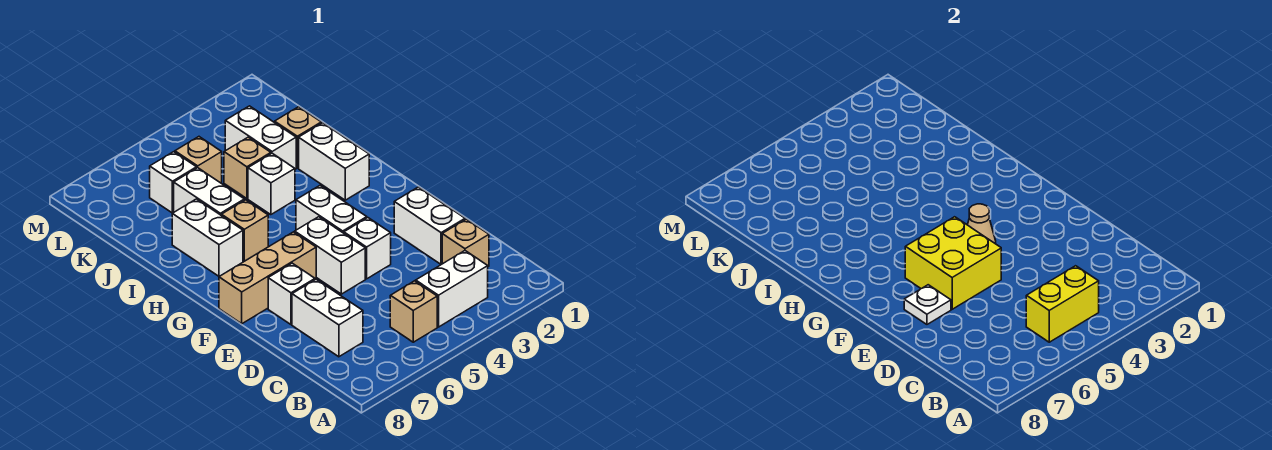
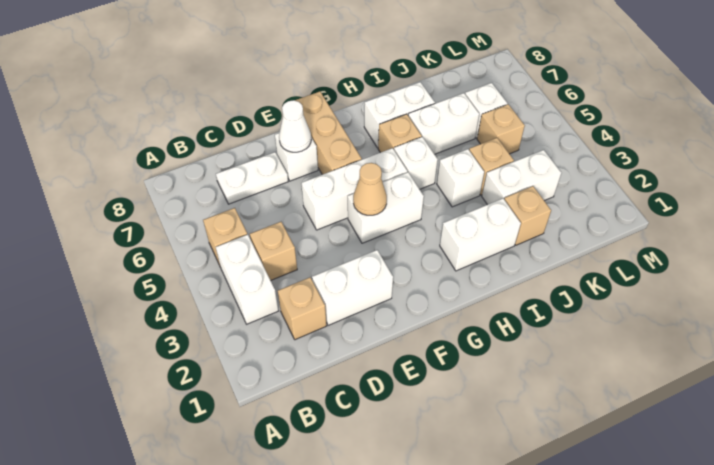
yellow 1x2 brick [1026,266,1099,342] -> none
none -> tan 1x1 brick [250,222,297,280]
white 1x2 brick [292,279,363,357] -> white 1x2 plate [216,152,288,204]
white 1x1 brick [344,218,391,279] -> white 1x1 brick moved to [394,137,438,189]
white 1x2 brick [295,217,365,294] -> white 1x3 brick [301,148,407,230]
yellow 2x2 brick [905,217,1001,309] -> none
white 1x1 plate [904,285,951,324] -> white 1x1 cone [279,100,311,152]

